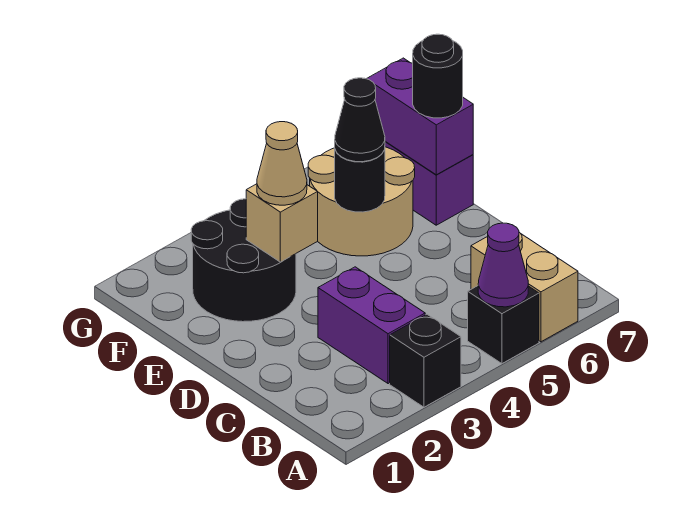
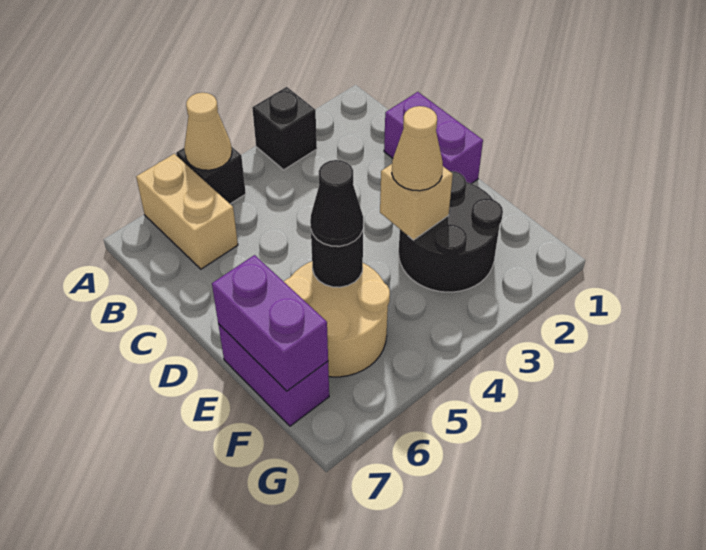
purple 1x1 cone [478,223,528,307] -> tan 1x1 cone [184,93,232,170]
purple 1x2 brick [318,267,425,384] -> purple 1x2 brick moved to [384,92,483,184]
black 1x1 round brick [413,34,463,118] -> none

